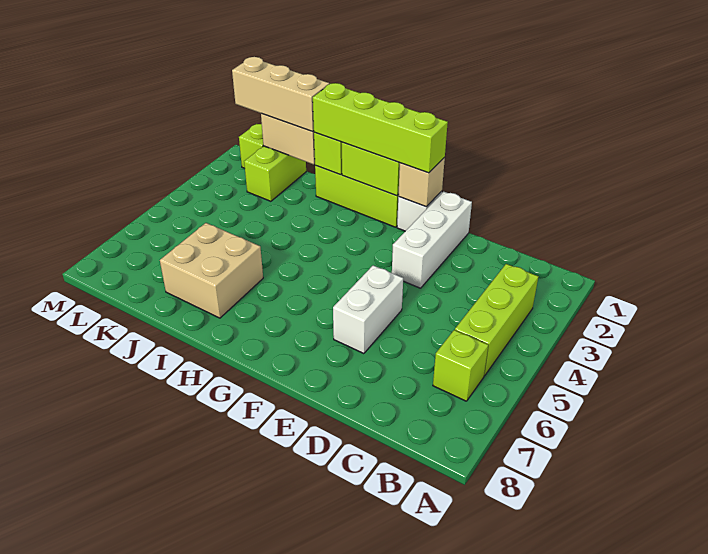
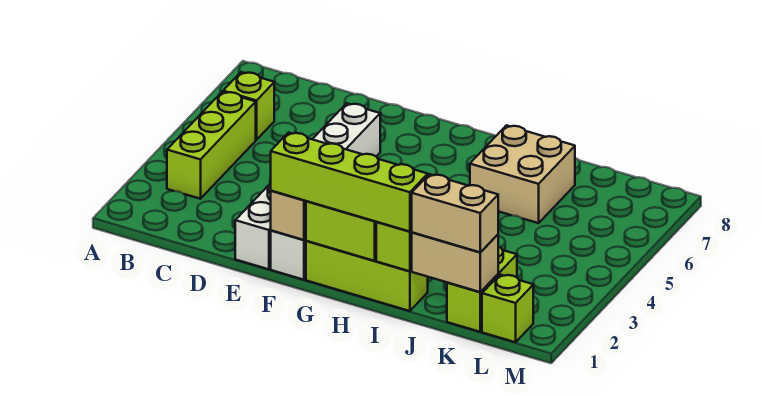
tan 1x3 brick [232,57,329,132] -> tan 1x2 brick [412,174,498,252]

